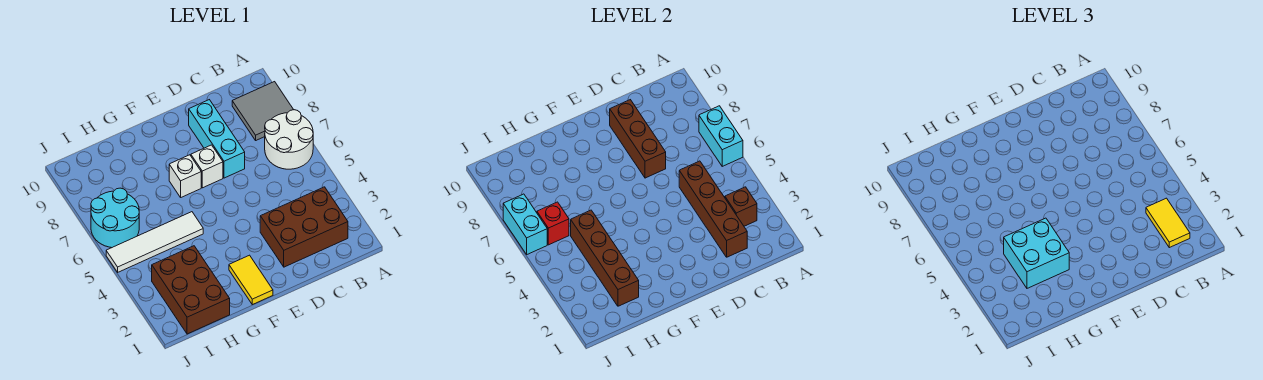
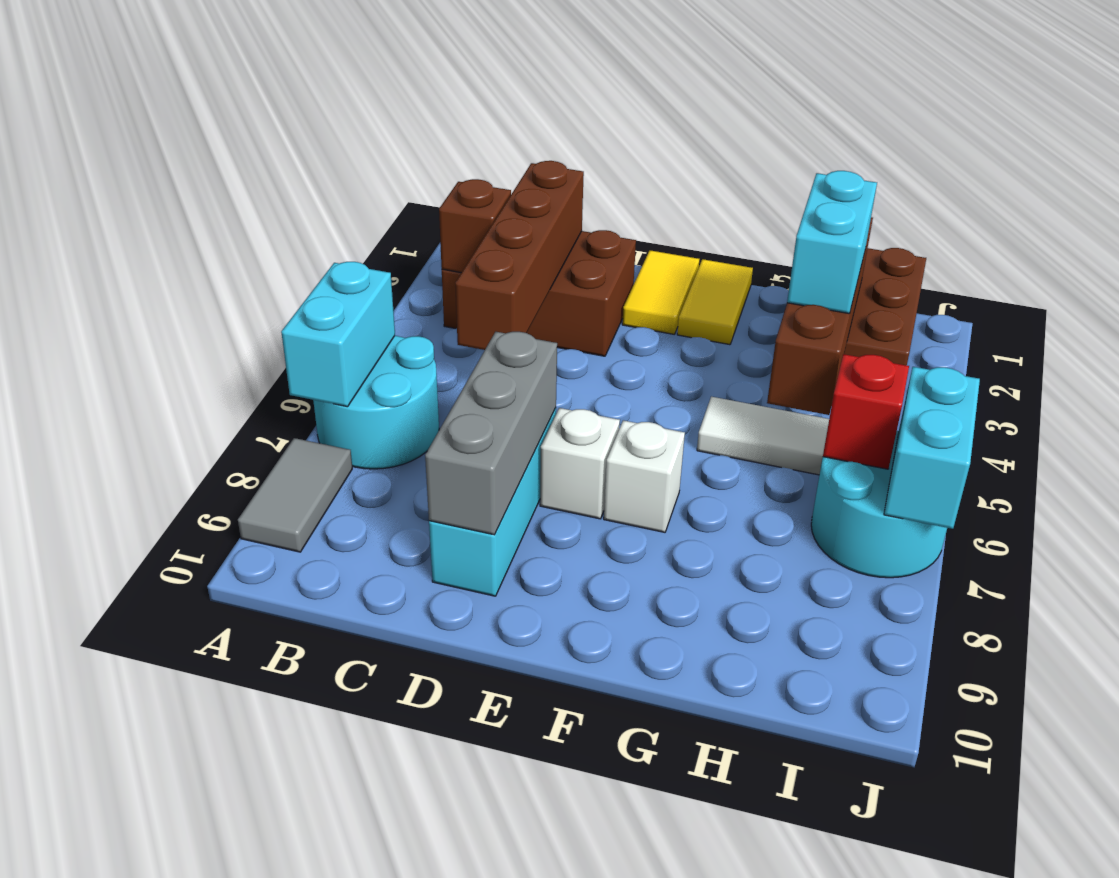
white 2x2 round brick [265,110,313,169] -> cyan 2x2 round brick [313,336,439,469]
grey 2x2 tile [232,82,294,140] -> grey 1x2 tile [238,438,352,552]
yellow 1x2 tile [1146,198,1190,248] -> yellow 1x2 tile moved to [622,250,699,334]
brown 1x3 brick [610,100,666,178] -> grey 1x3 brick [425,332,557,535]
cyan 2x2 brick [1004,218,1069,288] -> cyan 1x2 brick [787,171,877,314]

